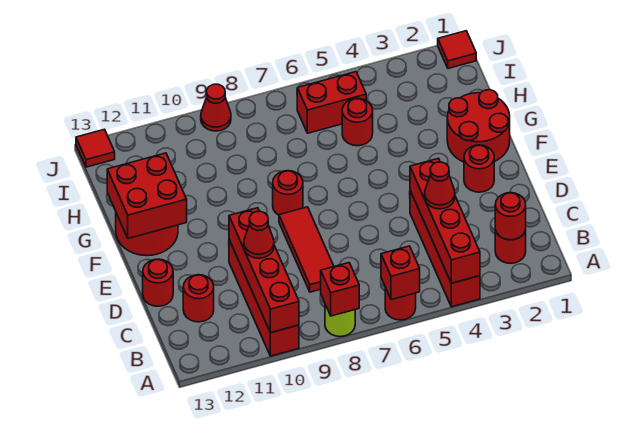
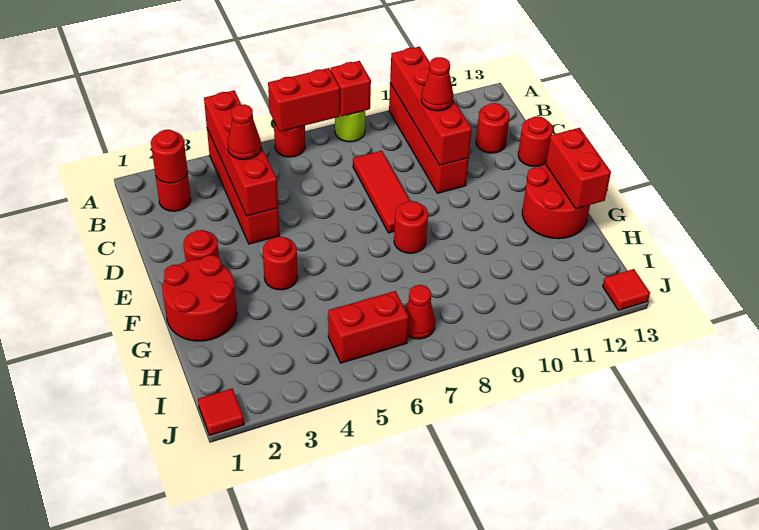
red 1x1 brick [381,246,420,300] -> red 1x2 brick [268,68,340,132]
red 2x2 brick [107,153,187,238] -> red 1x2 brick [546,128,611,209]
red 1x1 round brick [342,99,373,146] -> red 1x1 round brick moved to [263,237,298,290]
red 1x1 cone [201,84,231,131] -> red 1x1 cone moved to [405,285,435,339]

